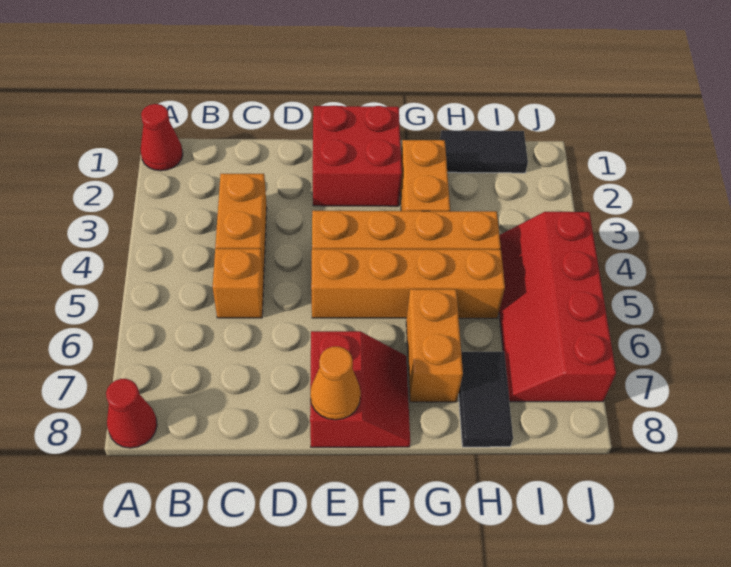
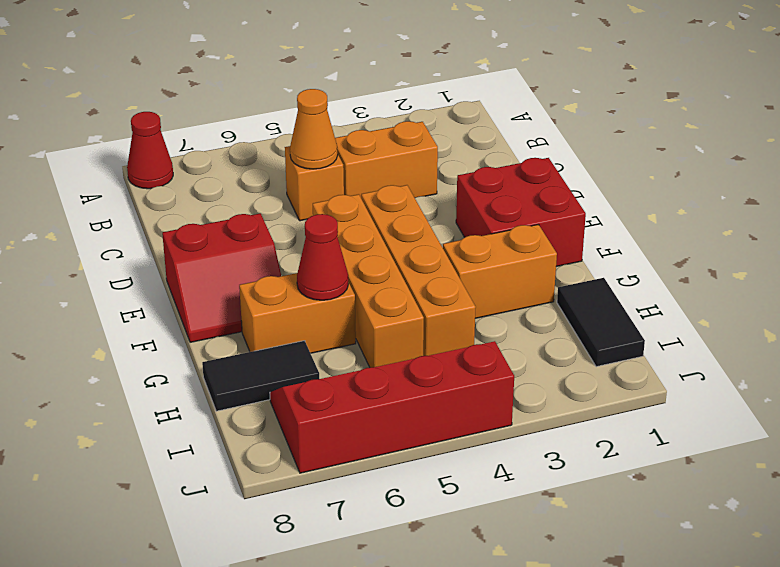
red 1x1 cone [141,104,183,171] -> red 1x1 cone moved to [297,214,348,300]
orange 1x1 cone [310,347,361,420] -> orange 1x1 cone moved to [290,89,338,169]

